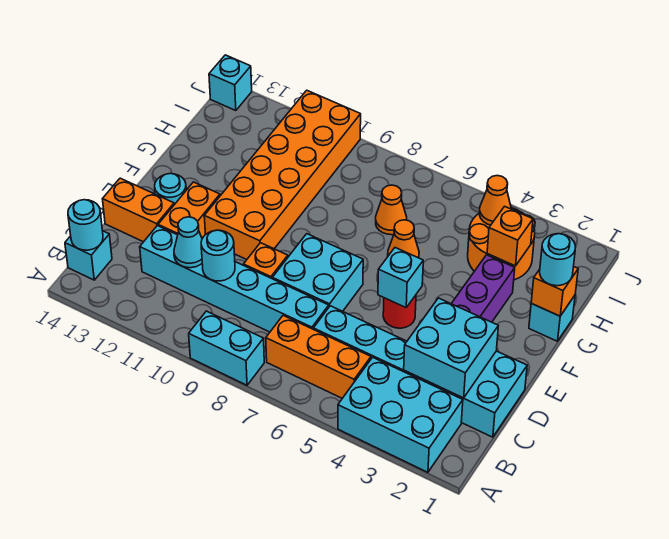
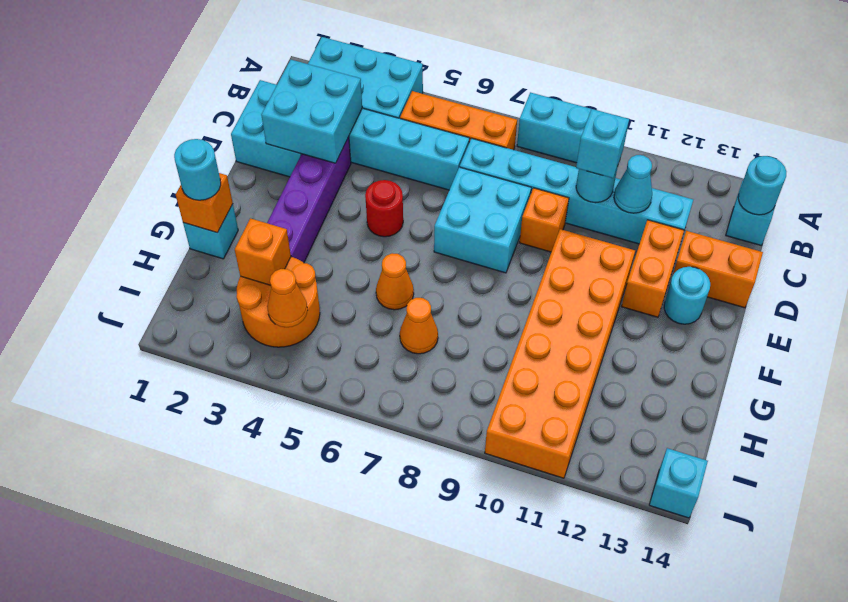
cyan 1x1 brick [378,248,423,308] -> cyan 1x1 brick moved to [576,109,629,178]

